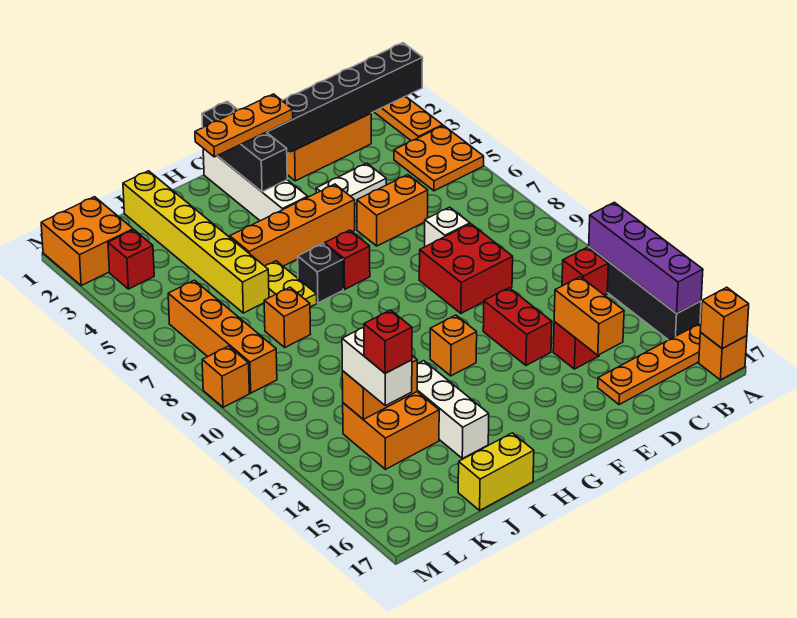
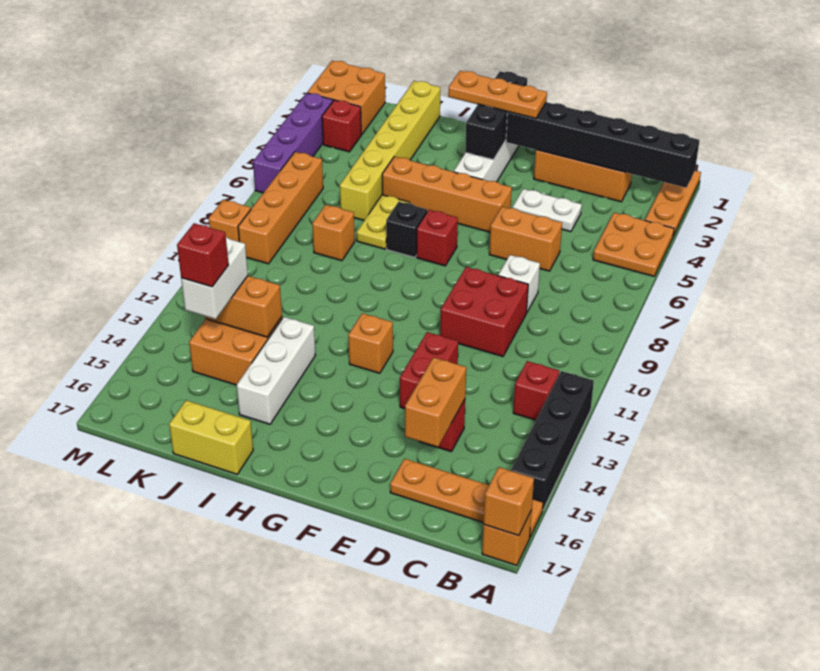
purple 1x4 brick [589,202,703,314] -> purple 1x4 brick moved to [253,93,333,193]

